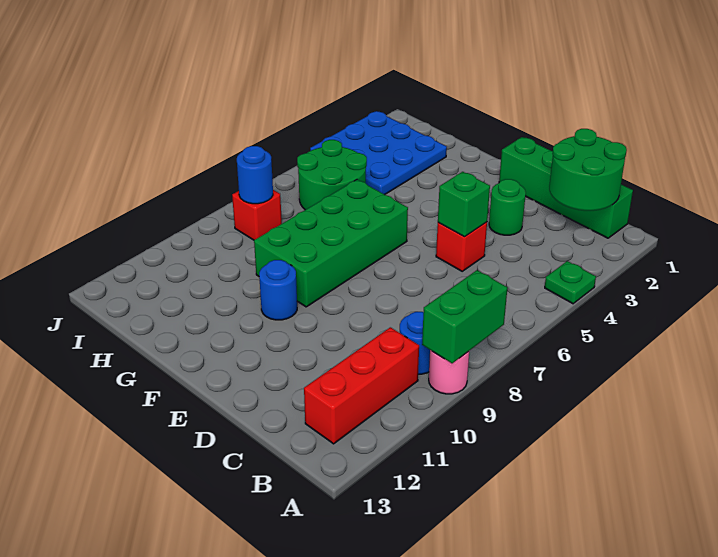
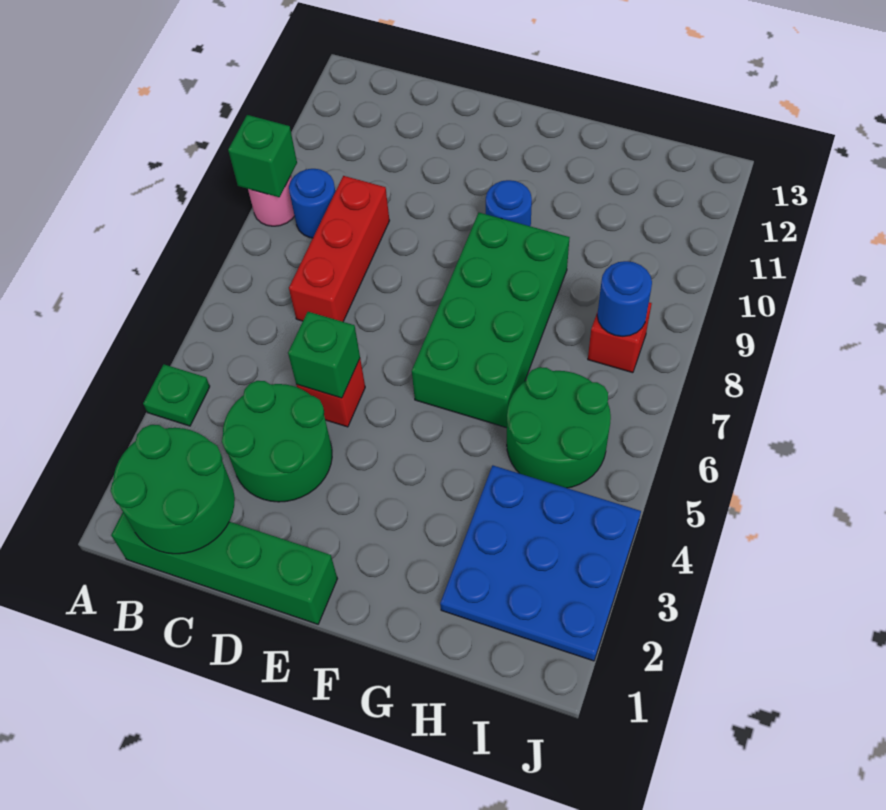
green 1x2 brick [422,270,507,363] -> green 1x1 brick [228,115,297,197]
red 1x3 brick [304,327,419,444] -> red 1x3 brick moved to [289,176,389,322]
green 1x1 round brick [489,179,526,235] -> green 2x2 round brick [222,381,332,502]

